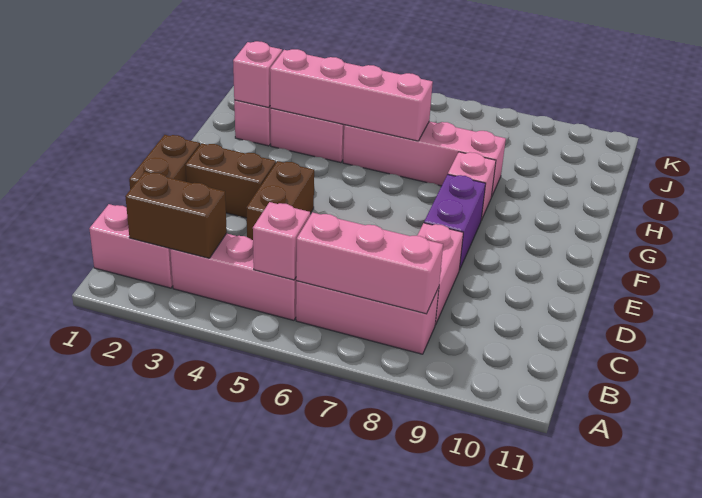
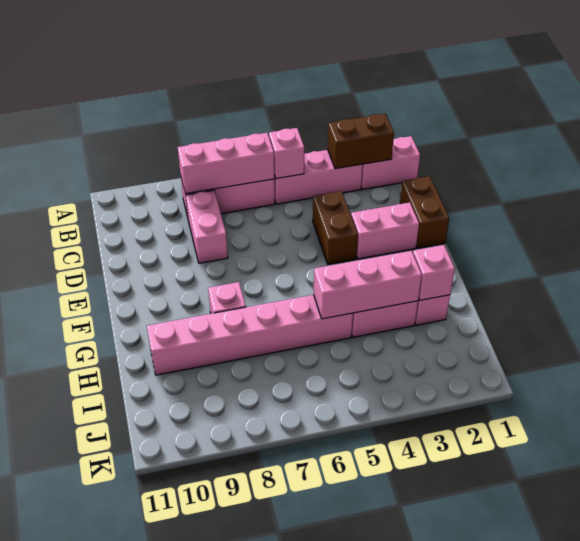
brown 1x2 brick [186,143,276,218] -> pink 1x2 brick [351,202,419,259]
purple 1x2 brick [424,175,486,270] -> none
pink 1x4 brick [270,49,433,141] -> pink 1x3 brick [314,251,422,319]
pink 1x4 brick [343,121,506,197] -> pink 1x6 brick [147,295,353,375]

